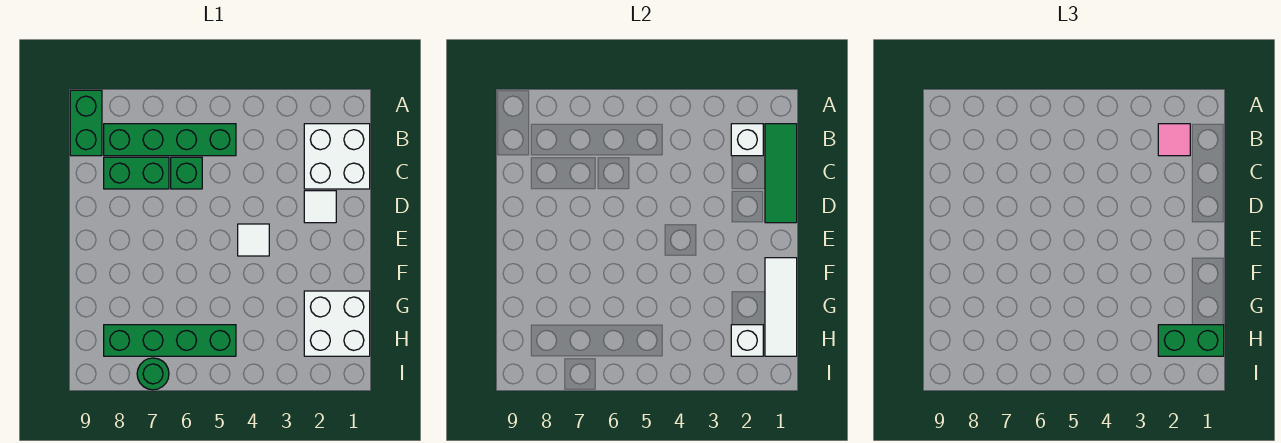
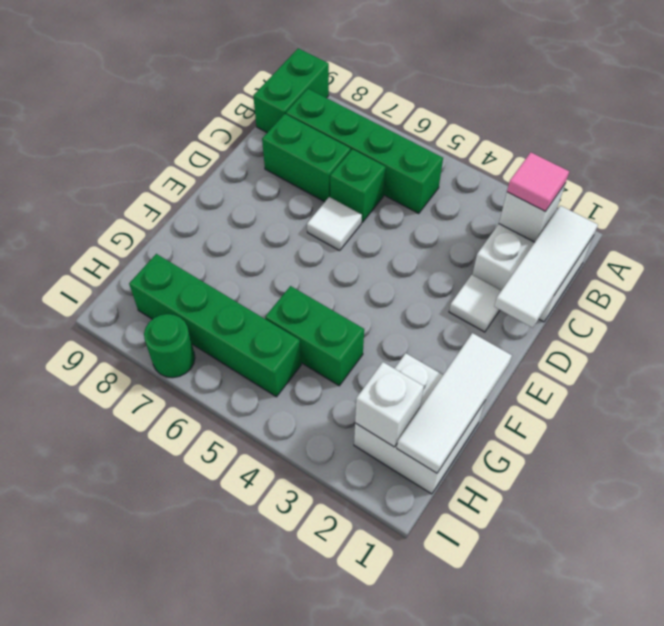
green 1x3 tile [765,124,797,223] -> white 1x3 tile [494,206,598,328]
white 1x1 tile [238,224,269,256] -> white 1x1 tile moved to [307,197,362,250]
green 1x2 brick [1158,325,1224,356] -> green 1x2 brick moved to [265,286,364,386]

